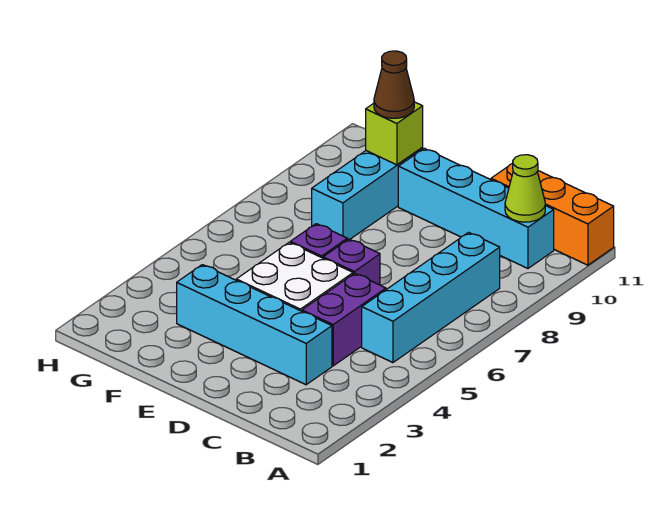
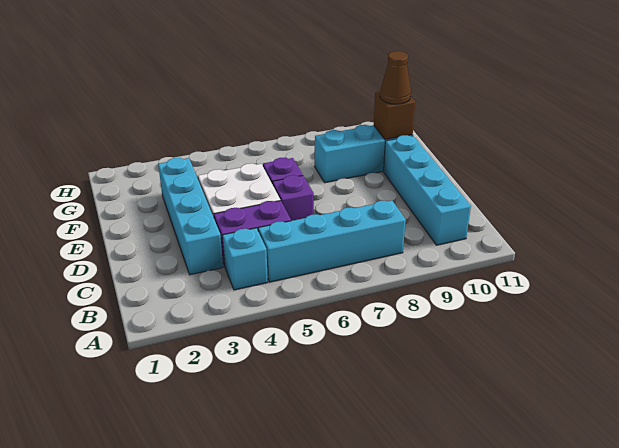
orange 1x3 brick [491,164,614,265] -> none
none -> cyan 1x1 brick [223,228,268,290]
lime 1x1 cone [505,155,545,222] -> none
lime 1x1 brick [366,102,423,165] -> brown 1x1 brick [374,92,415,140]

